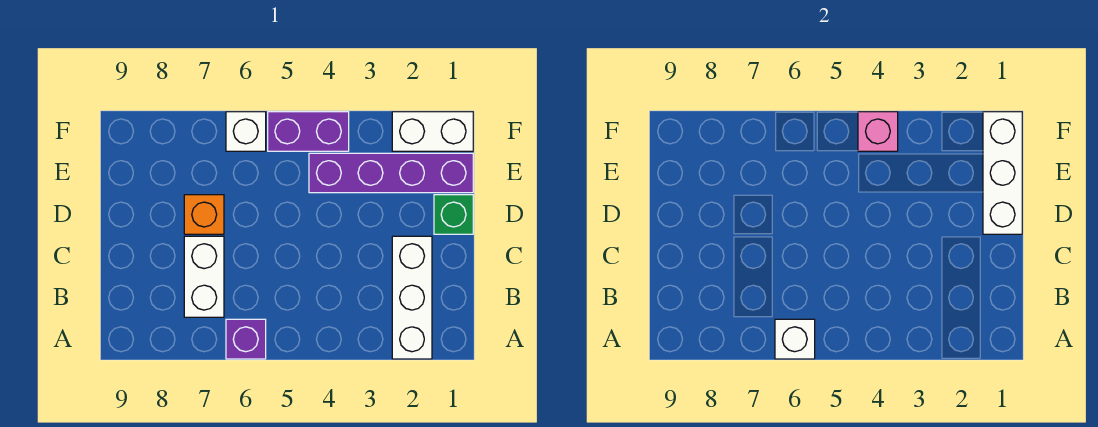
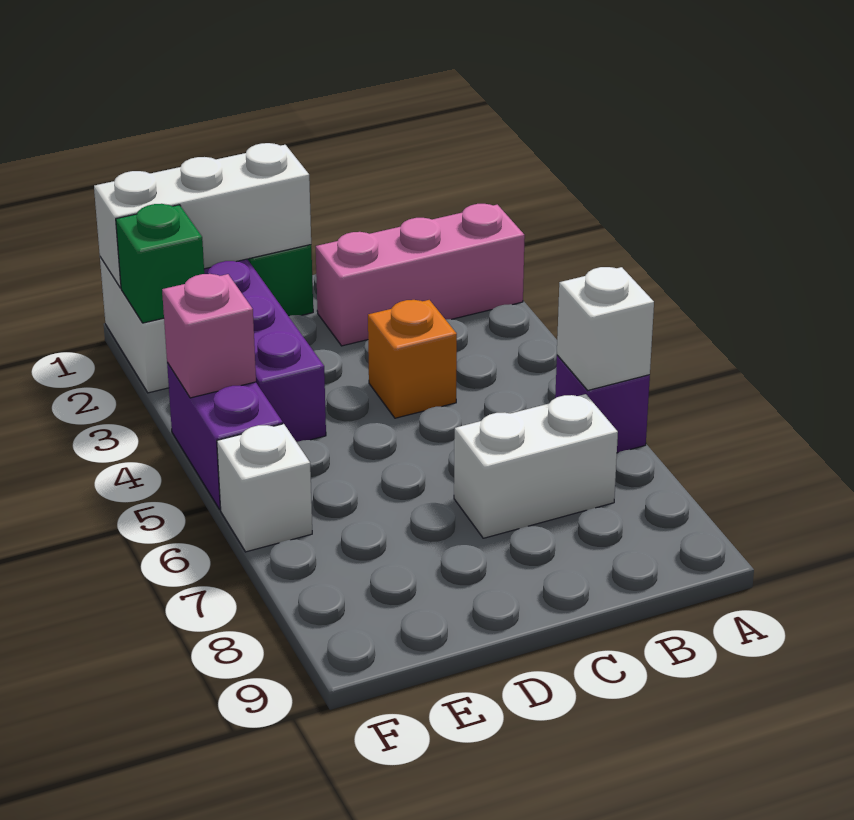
white 1x3 brick [392,236,432,359] -> pink 1x3 brick [316,204,525,346]
orange 1x1 brick [184,195,224,234] -> orange 1x1 brick moved to [368,300,457,418]
none -> green 1x1 brick [116,204,204,323]

